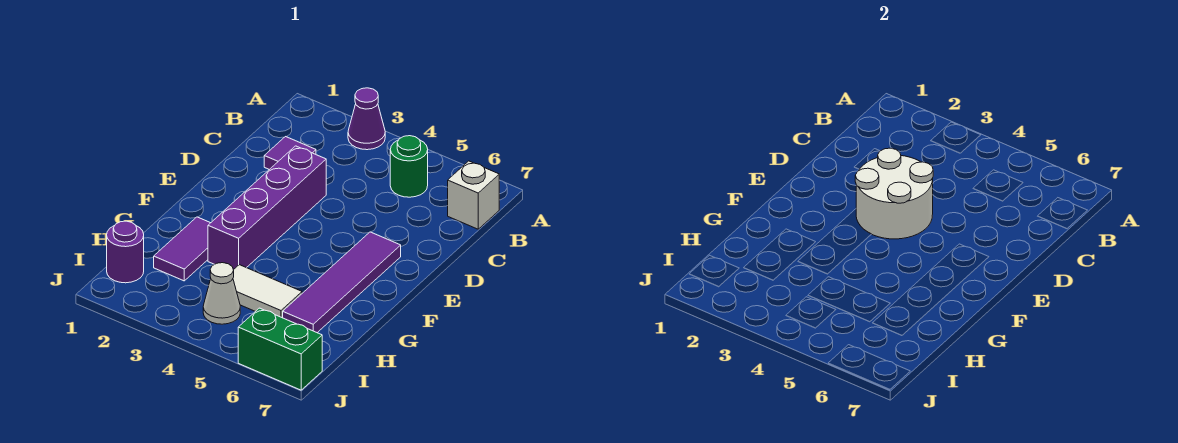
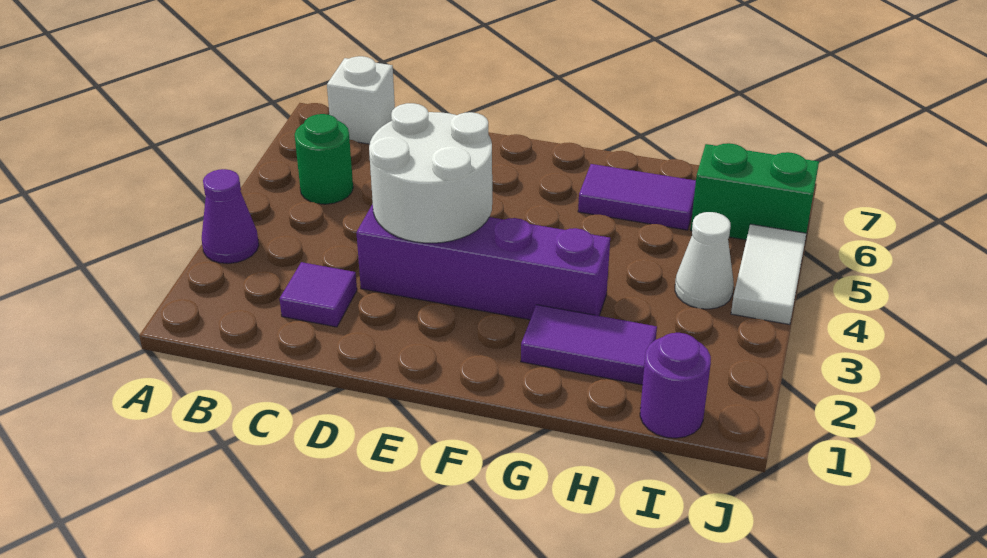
purple 1x4 tile [283,232,401,333] -> purple 1x2 tile [578,164,696,230]
white 1x2 tile [233,265,302,318] -> white 1x2 tile moved to [731,224,806,325]
green 1x2 brick [238,308,322,390] -> green 1x2 brick turned to [691,143,819,240]

